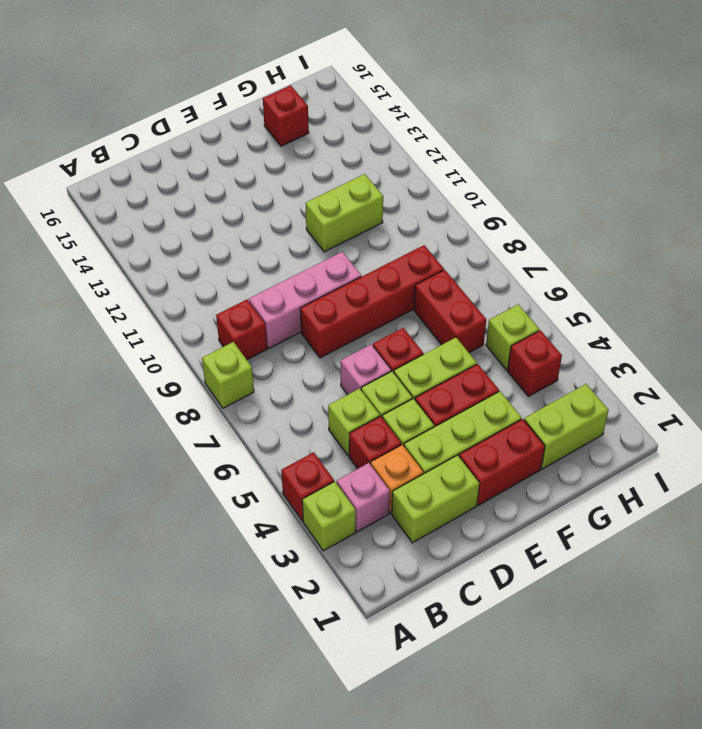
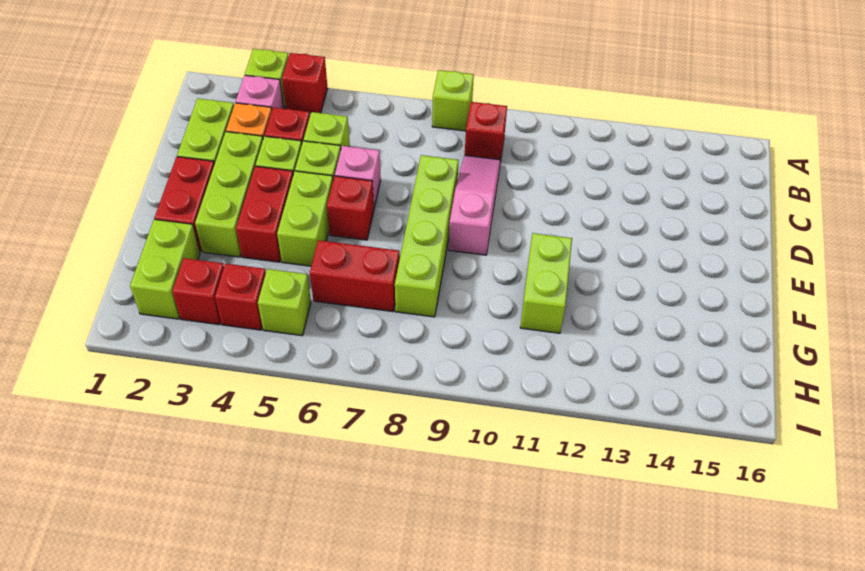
pink 1x3 brick [249,252,361,348] -> pink 1x3 slope [449,155,501,255]
red 1x4 brick [300,245,444,358] -> lime 1x4 brick [395,155,459,317]
red 1x1 brick [263,85,309,146] -> red 1x1 brick moved to [172,258,224,325]

